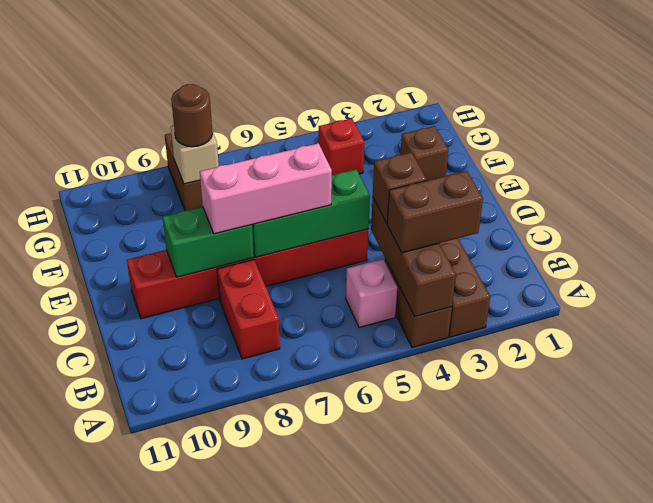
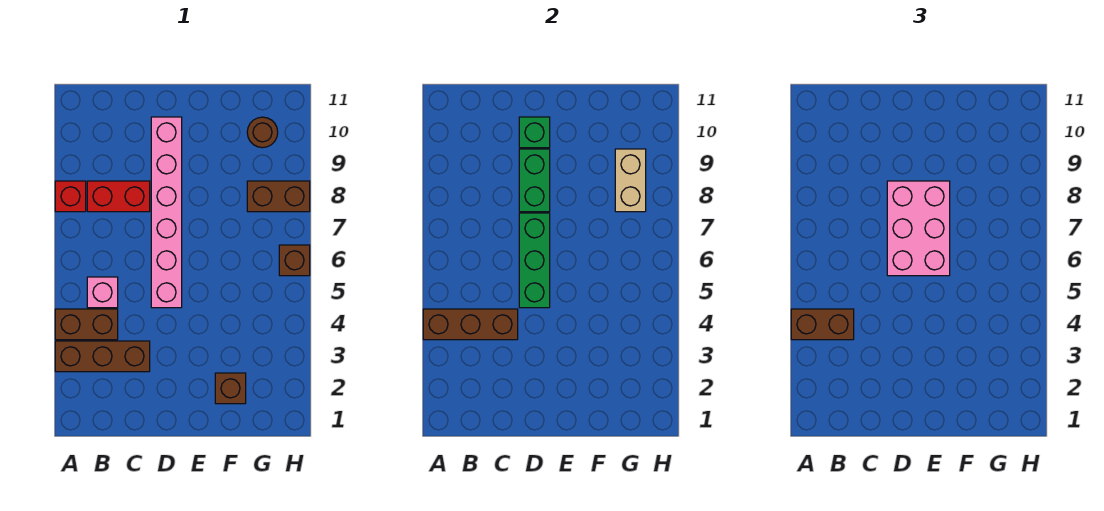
brown 1x2 brick [387,171,483,253] -> brown 1x2 brick turned to [791,309,854,340]
brown 1x1 brick [373,152,427,223] -> brown 1x1 brick moved to [279,245,310,276]
red 1x6 brick [127,229,368,319] -> pink 1x6 brick [151,117,182,308]
pink 1x3 brick [200,143,332,234] -> pink 2x3 brick [887,181,950,276]
none -> green 1x1 brick [519,117,550,148]
red 1x1 brick [319,118,364,175] -> red 1x1 brick moved to [55,181,86,212]
tan 1x1 brick [171,125,219,184] -> tan 1x2 brick [615,149,646,212]
brown 1x1 round brick [171,84,212,147] -> brown 1x1 round brick moved to [247,117,278,148]

